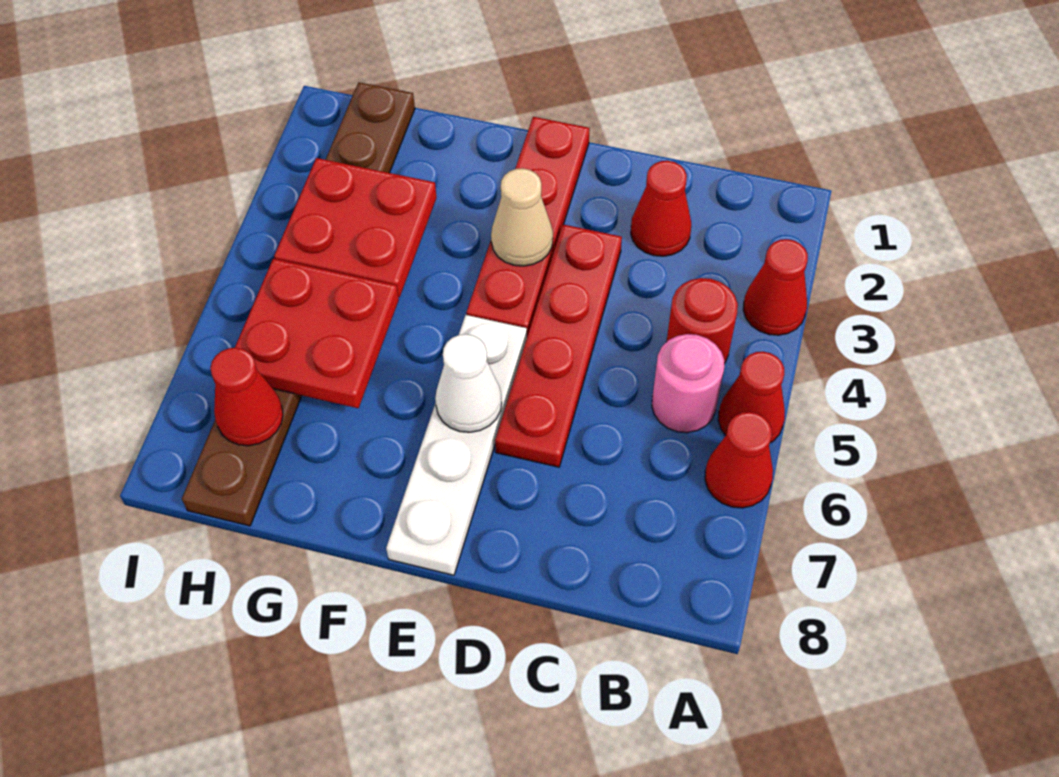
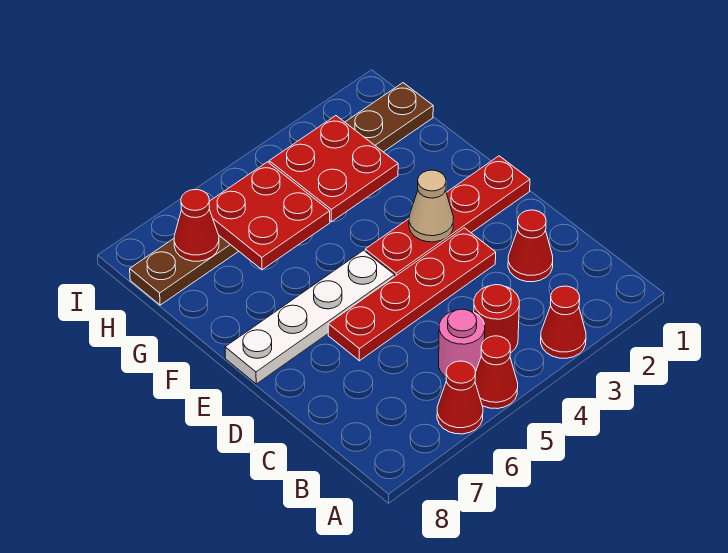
white 1x1 cone [435,334,502,432] -> none

